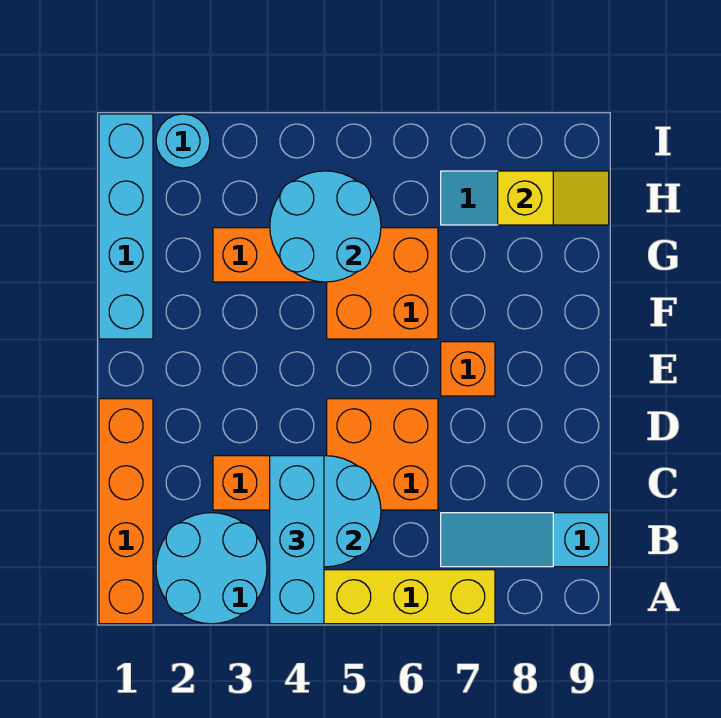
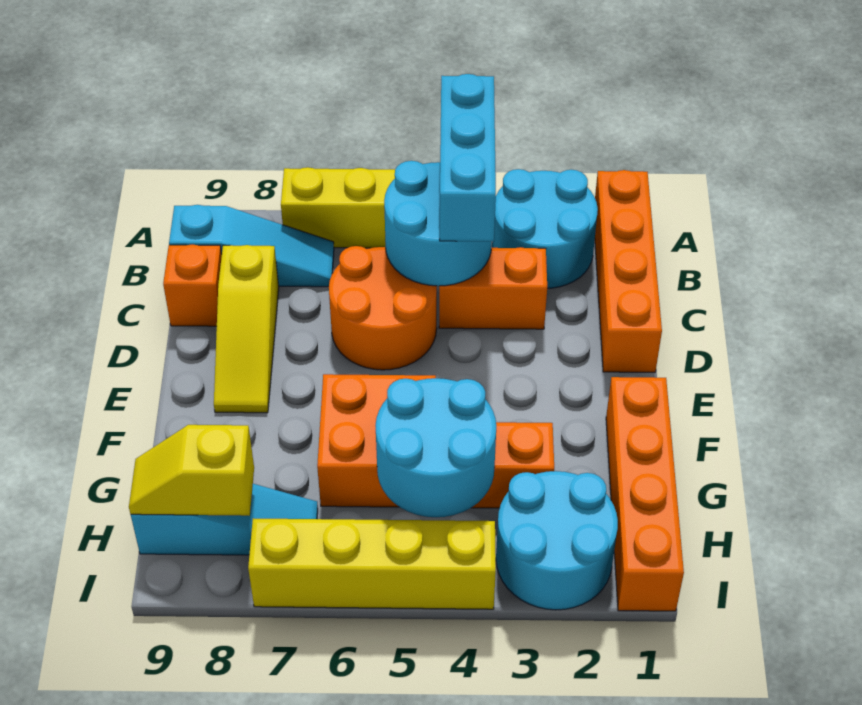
orange 2x2 brick [327,399,438,510] -> orange 2x2 round brick [329,246,437,370]
none -> yellow 1x3 slope [214,245,279,413]
orange 1x1 brick [441,342,495,396] -> orange 1x1 brick moved to [163,244,222,326]
cyan 1x4 brick [99,114,153,339] -> orange 1x4 brick [606,377,684,611]
cyan 1x1 round brick [156,114,210,168] -> cyan 2x2 round brick [496,471,618,610]
none -> yellow 1x4 brick [248,518,496,609]

